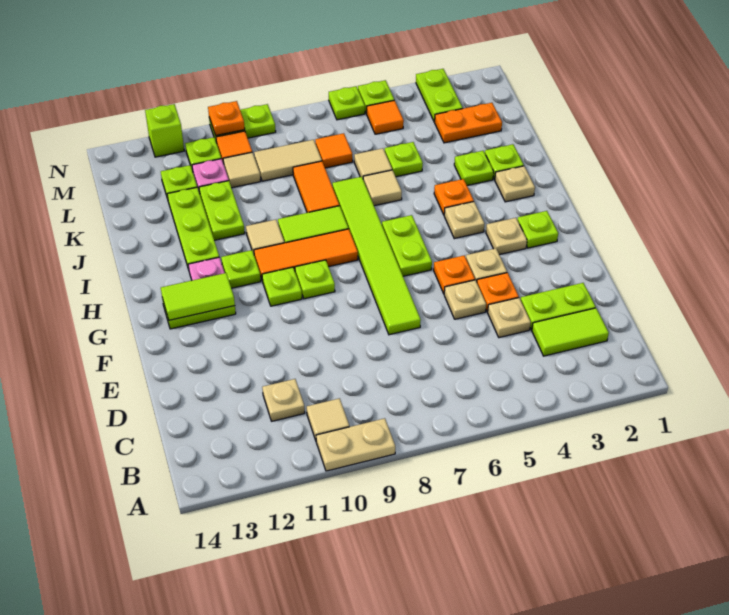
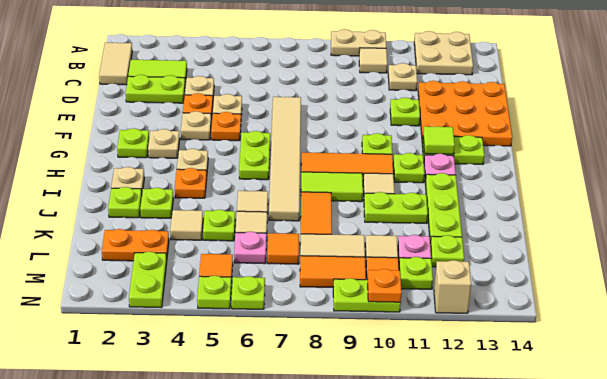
none -> tan 2x2 plate [414,31,473,75]
none -> tan 1x2 tile [99,43,132,85]
none -> orange 3x3 plate [418,81,512,146]
lime 1x6 tile [332,177,421,335] -> tan 1x6 tile [269,97,301,221]
lime 1x1 plate [295,260,335,299] -> lime 1x1 plate moved to [390,98,420,126]
lime 1x2 tile [161,273,235,320] -> lime 1x1 tile [423,126,455,154]
lime 1x2 plate [199,181,245,240] -> lime 1x2 plate turned to [364,192,428,224]
none -> tan 1x1 tile [170,210,203,240]
none -> pink 1x1 plate [234,232,267,264]
none -> orange 1x2 tile [300,256,366,287]
lime 1x1 brick [145,104,184,157] -> tan 1x1 brick [434,260,471,313]

